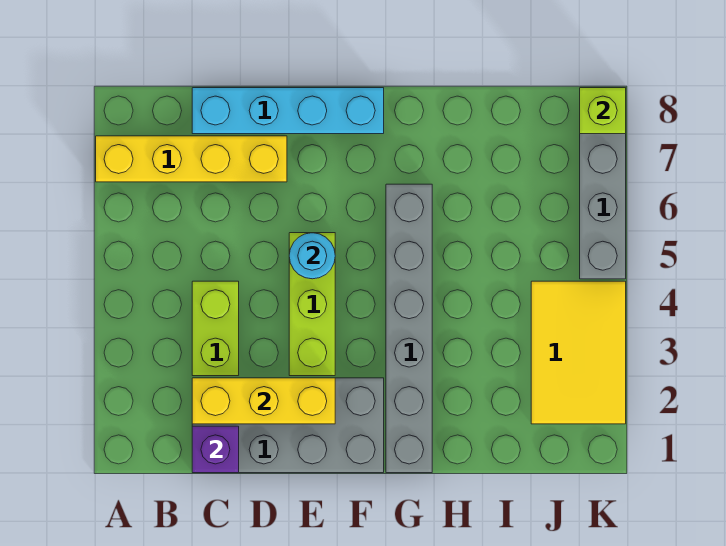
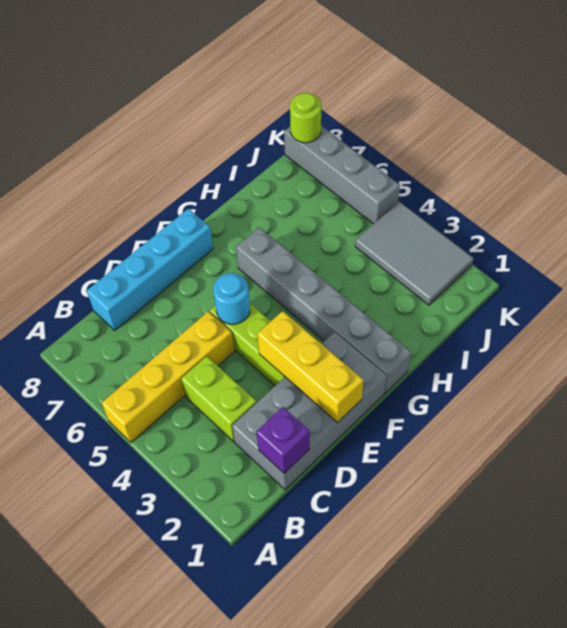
yellow 1x4 brick [96,136,287,182] -> yellow 1x4 brick moved to [102,311,234,443]
yellow 1x3 brick [192,378,335,424] -> yellow 1x3 brick turned to [257,311,363,423]
yellow 2x3 tile [531,281,626,424] -> grey 2x3 tile [355,202,474,305]
lime 1x1 brick [580,88,626,134] -> lime 1x1 round brick [290,93,321,143]

